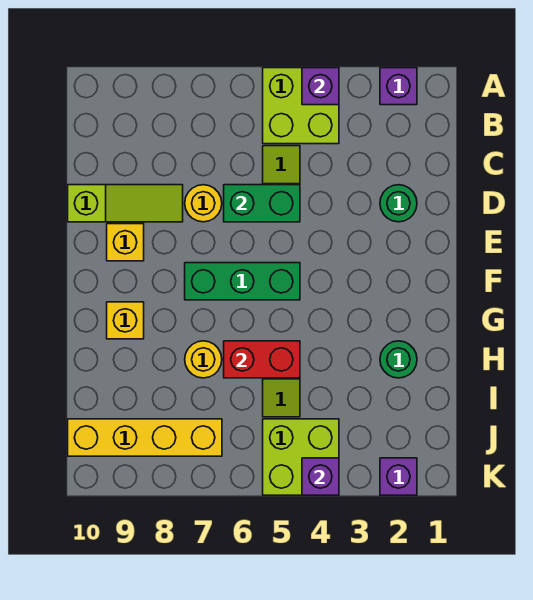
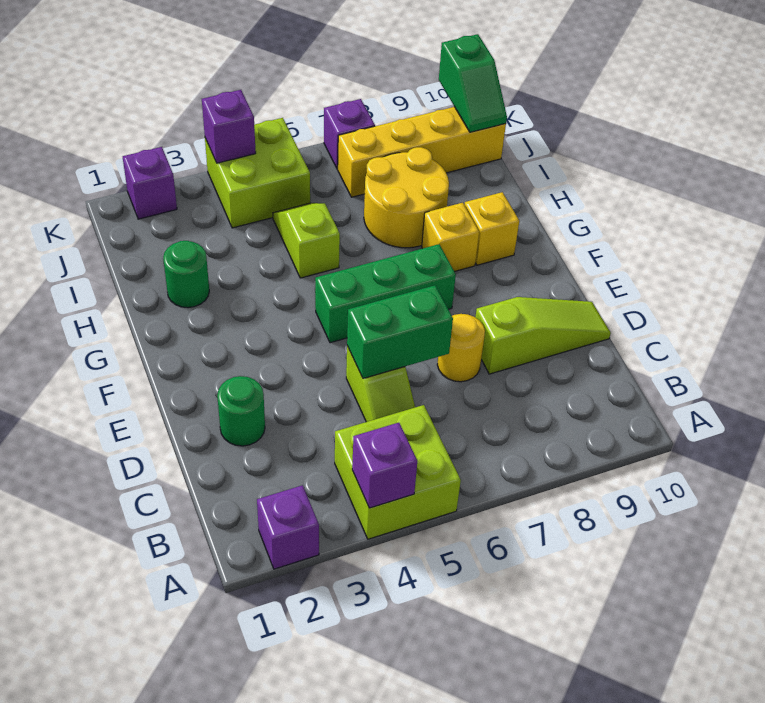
lime 1x3 slope [68,185,183,222] -> lime 1x3 slope turned to [475,297,611,374]
yellow 1x1 brick [107,224,144,261] -> yellow 1x1 brick moved to [422,203,479,272]
red 1x2 brick [224,341,300,378] -> none
yellow 1x1 round brick [185,341,222,378] -> yellow 2x2 round brick [364,147,449,248]
none -> green 1x2 slope [439,34,507,132]
none -> purple 1x1 brick [324,99,375,169]

